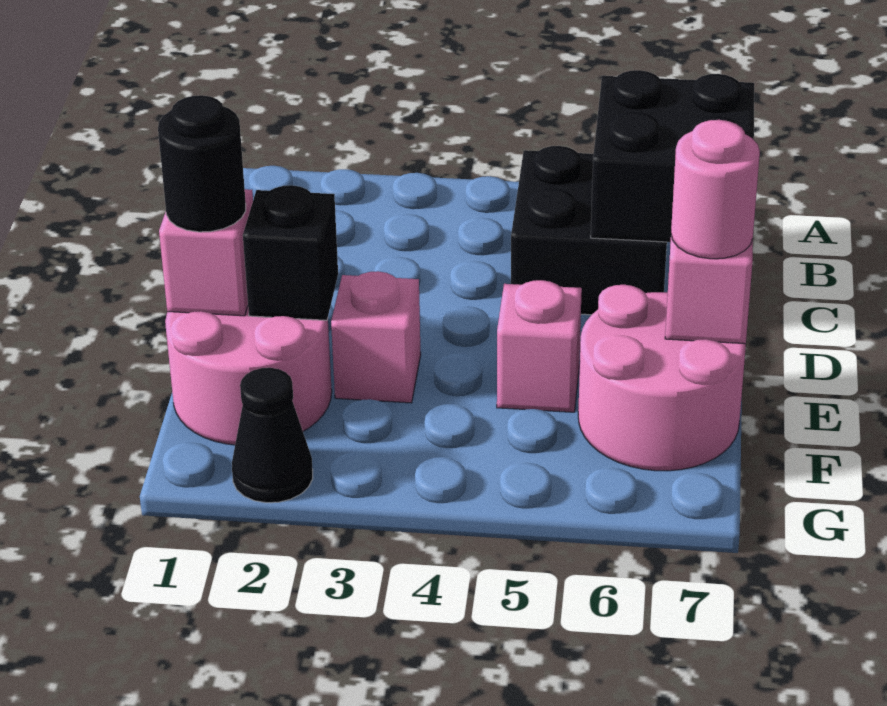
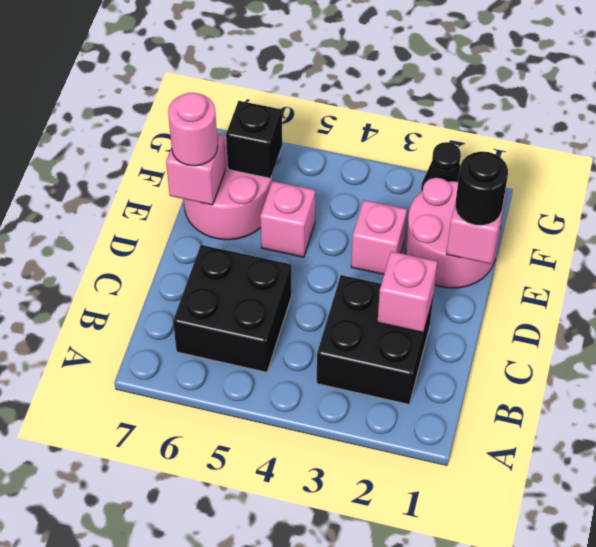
black 2x2 brick [591,70,754,242] -> black 2x2 brick moved to [317,275,433,404]
none -> pink 1x1 brick [378,251,437,333]
black 1x1 brick [243,185,338,320] -> black 1x1 brick moved to [226,101,282,178]

